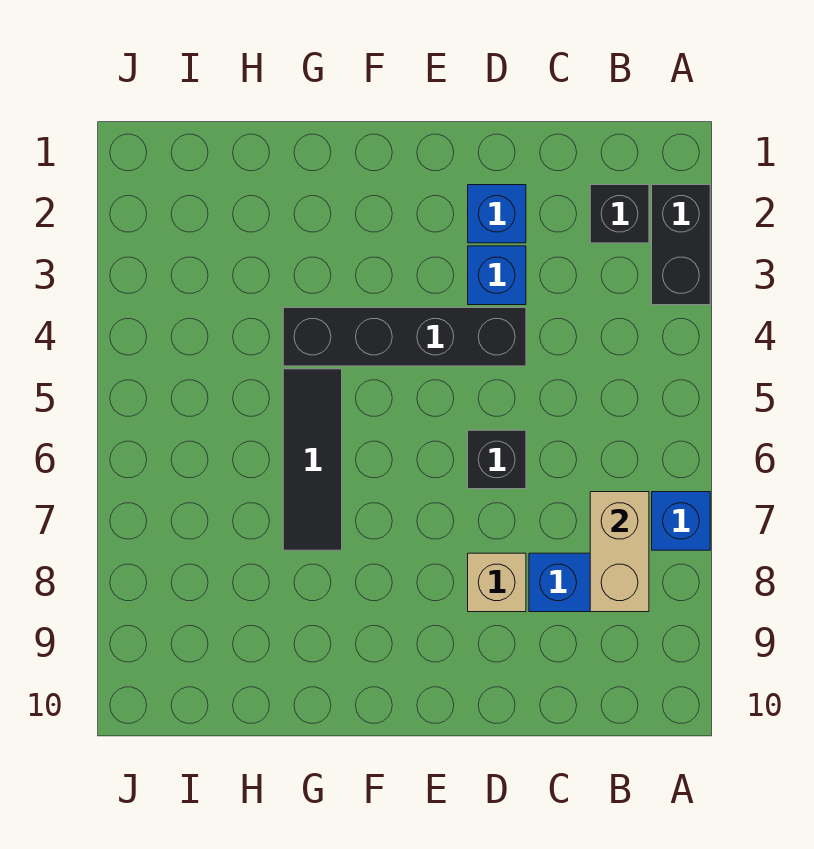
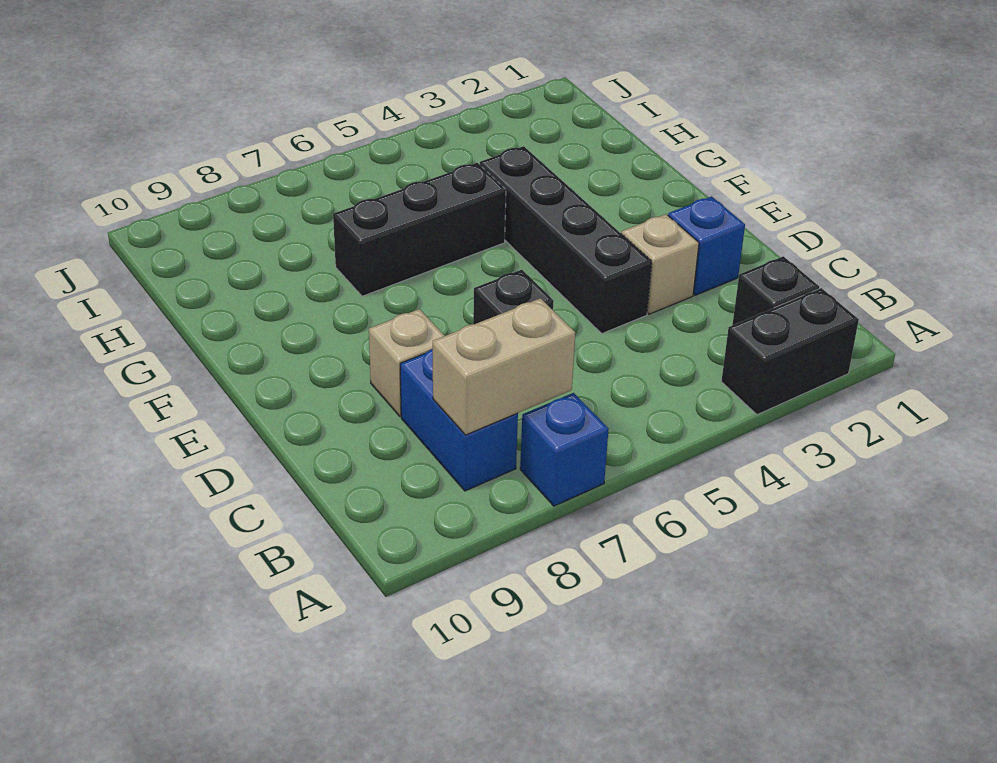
blue 1x1 brick [468,246,526,305] -> tan 1x1 brick [621,214,699,314]
black 1x3 tile [283,369,342,550] -> black 1x3 brick [333,163,506,296]

